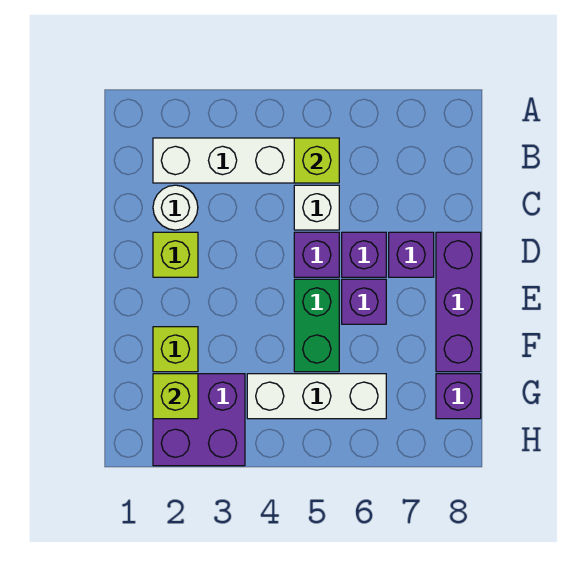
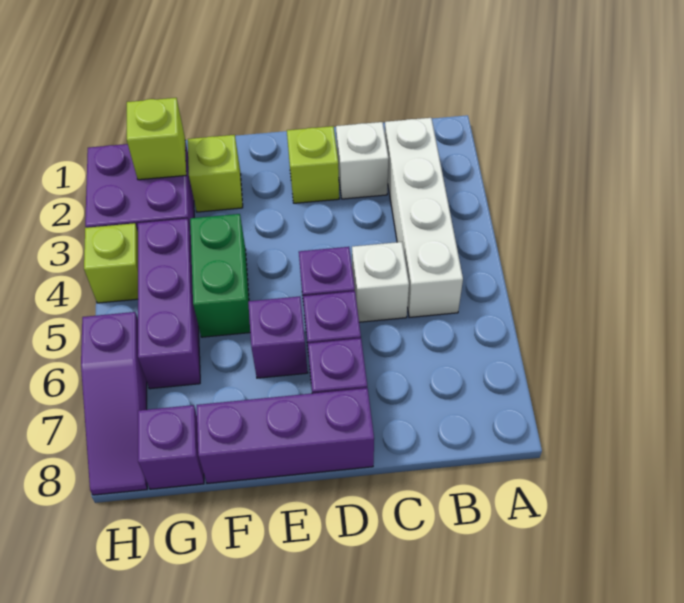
lime 1x1 brick [294,138,339,183] -> lime 1x1 brick moved to [84,223,138,303]
white 1x1 round brick [153,185,198,230] -> white 1x1 brick [336,122,389,199]
green 1x2 brick [294,279,339,372] -> green 1x2 brick turned to [190,214,250,337]
white 1x3 brick [247,374,386,419] -> purple 1x3 brick [138,219,200,389]
none -> purple 1x3 slope [81,312,147,495]

